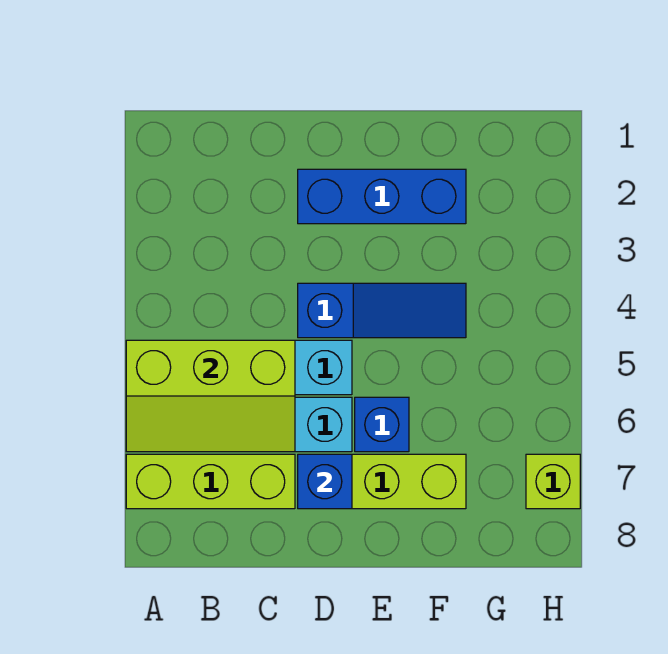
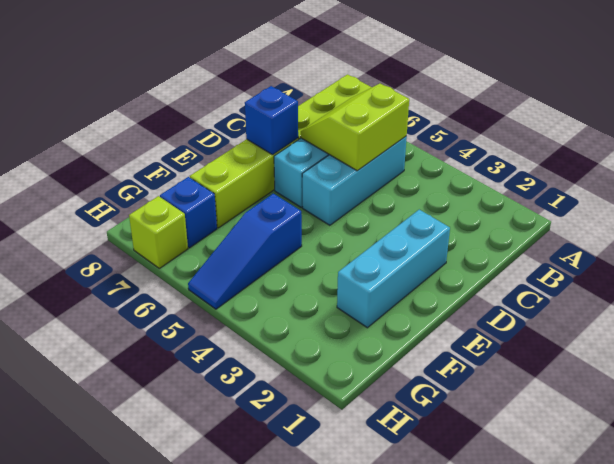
lime 2x3 slope [126,340,295,452] -> lime 2x2 slope [301,84,409,171]
blue 1x3 brick [298,169,466,224] -> cyan 1x3 brick [337,210,450,328]
blue 1x3 slope [298,283,466,338] -> blue 1x3 slope moved to [188,194,302,309]
blue 1x1 brick [355,397,409,452] -> blue 1x1 brick moved to [160,177,217,248]

